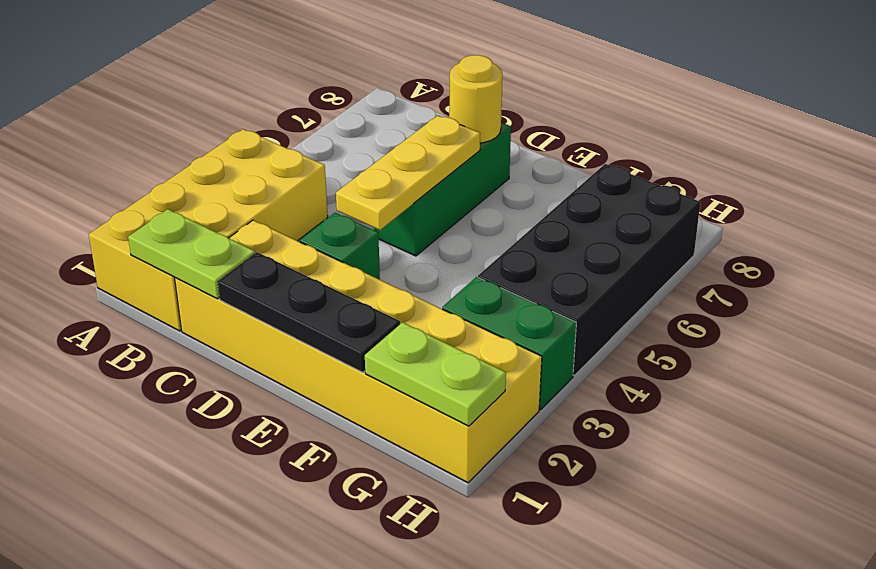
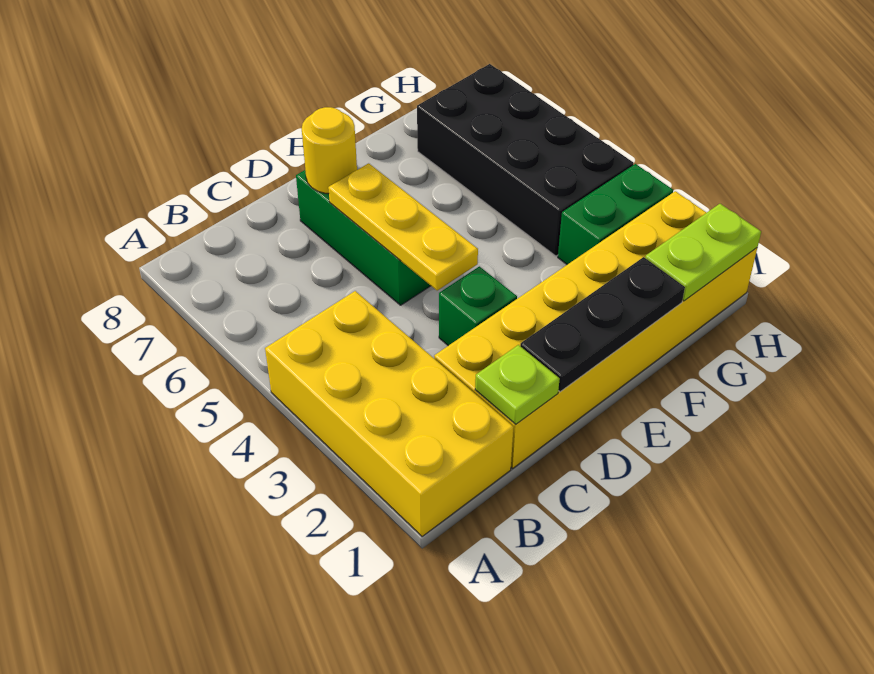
lime 1x2 plate [128,209,255,299] -> lime 1x1 plate [475,345,560,424]

